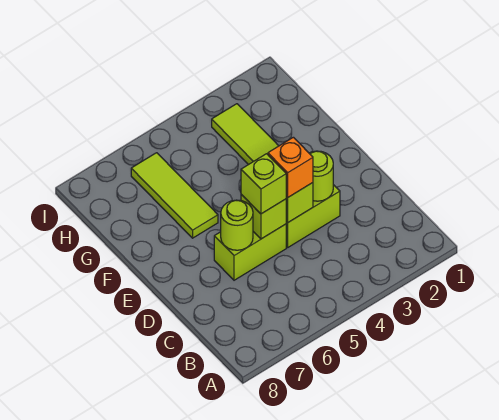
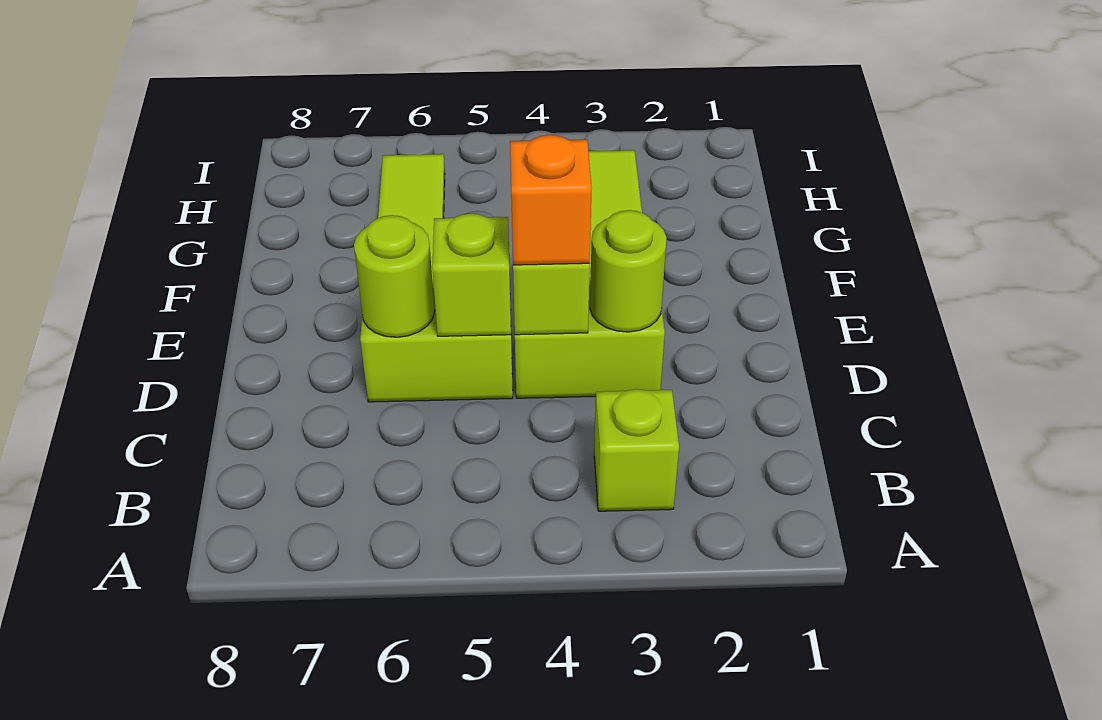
lime 1x1 brick [241,154,286,214] -> lime 1x1 brick moved to [594,389,679,511]

